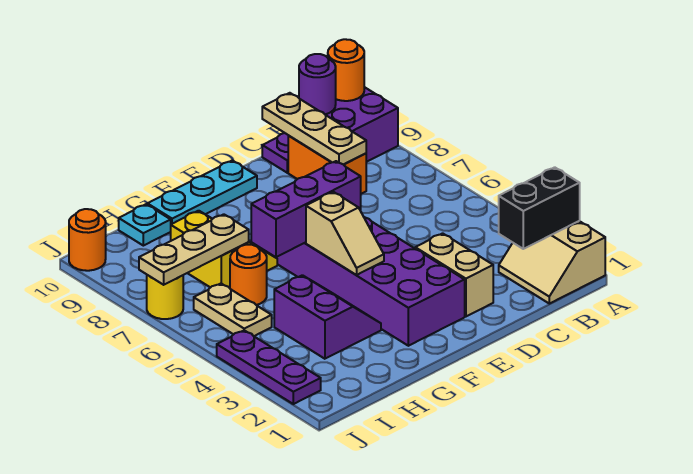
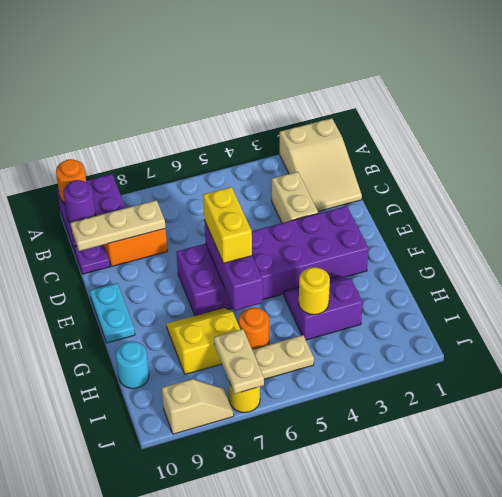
tan 2x2 slope [499,221,605,304] -> tan 2x3 slope [280,118,362,211]
black 1x2 brick [499,167,580,249] -> none
tan 1x2 brick [415,233,493,317] -> tan 1x2 brick turned to [271,172,318,223]
none -> yellow 1x2 brick [203,187,252,263]
cyan 1x3 plate [147,160,257,224] -> cyan 1x2 plate [90,283,135,343]
tan 1x2 slope [306,192,384,275] -> tan 1x2 slope moved to [162,379,234,434]
none -> yellow 1x1 round brick [299,267,330,315]
tan 1x3 plate [139,214,249,285] -> tan 1x2 plate [214,329,264,394]
cyan 1x1 plate [119,204,171,246] -> cyan 1x1 round brick [116,341,149,389]
purple 1x3 plate [217,330,321,404] -> none
orange 1x1 round brick [69,209,106,271] -> none

